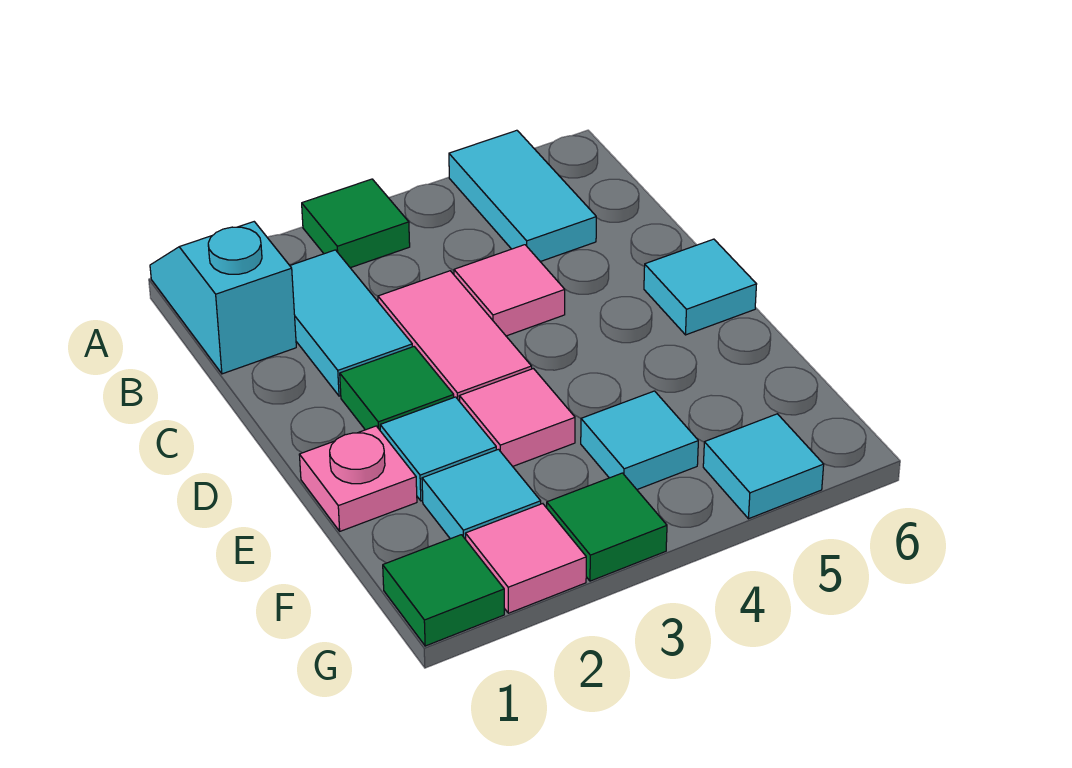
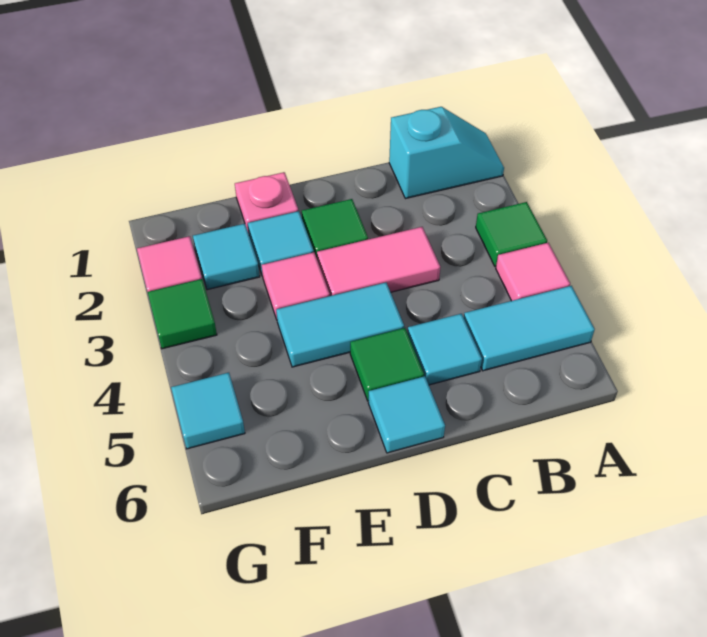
cyan 1x2 tile [290,250,412,396] -> cyan 1x2 tile moved to [276,282,404,367]
pink 1x1 tile [454,245,565,336] -> pink 1x1 tile moved to [496,243,570,301]
cyan 1x1 tile [581,391,698,489] -> cyan 1x1 tile moved to [408,314,482,385]
green 1x1 tile [383,535,504,646] -> green 1x1 tile moved to [350,328,424,401]

